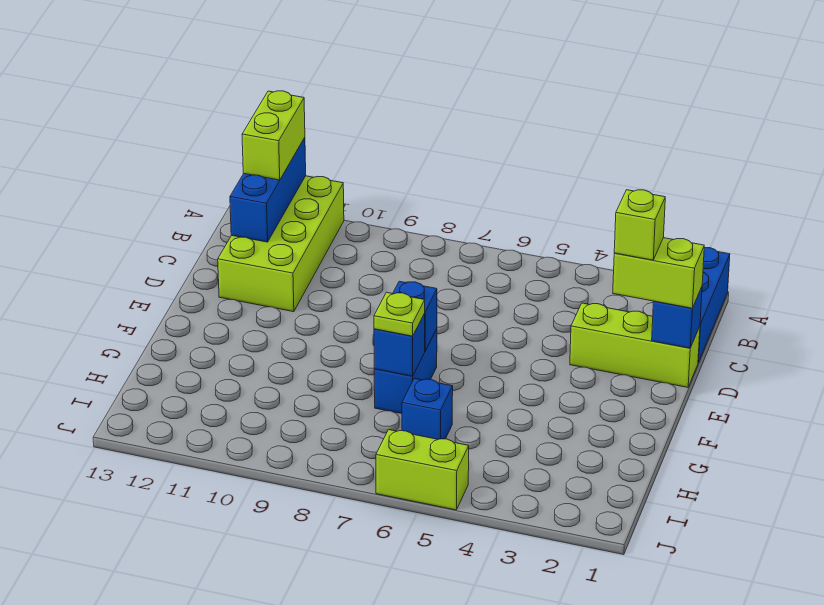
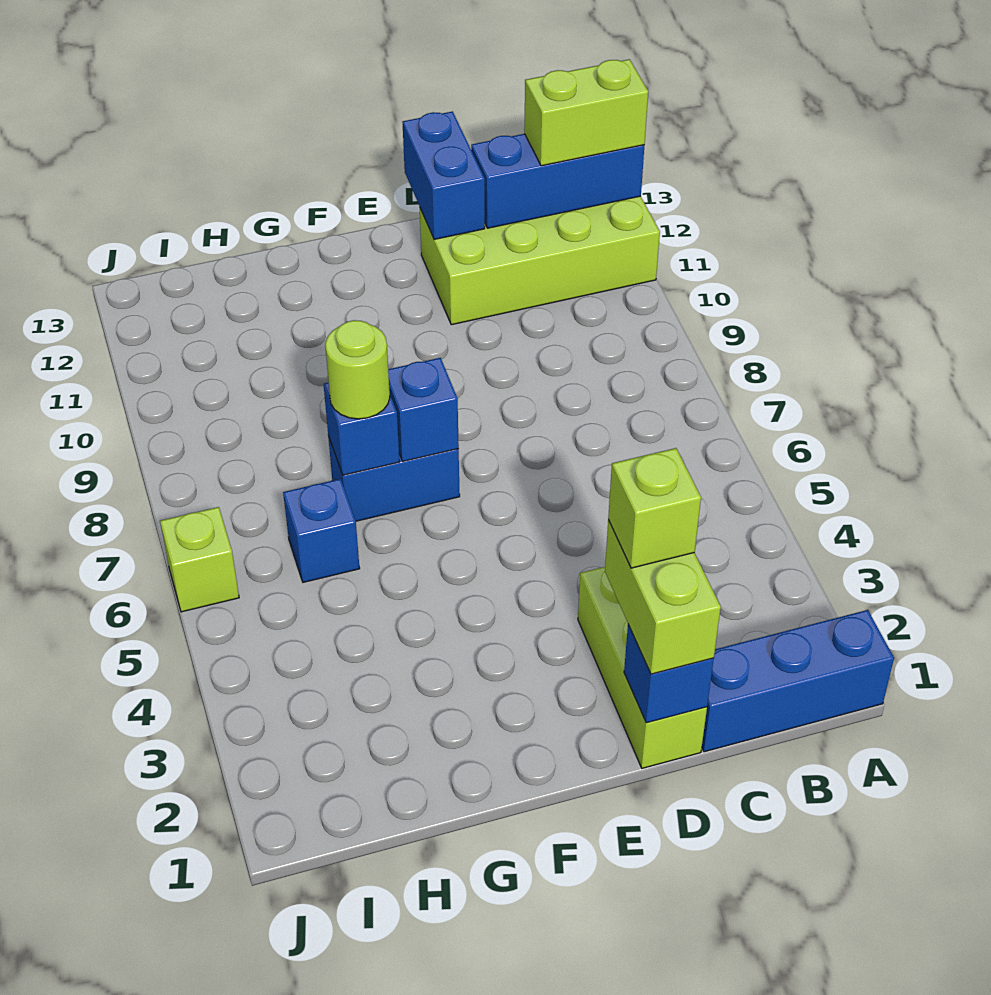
none -> blue 1x2 brick [402,112,485,239]
lime 1x1 plate [374,292,425,336] -> lime 1x1 round brick [325,320,390,419]
lime 1x2 brick [376,430,469,510] -> lime 1x1 brick [160,507,239,612]

